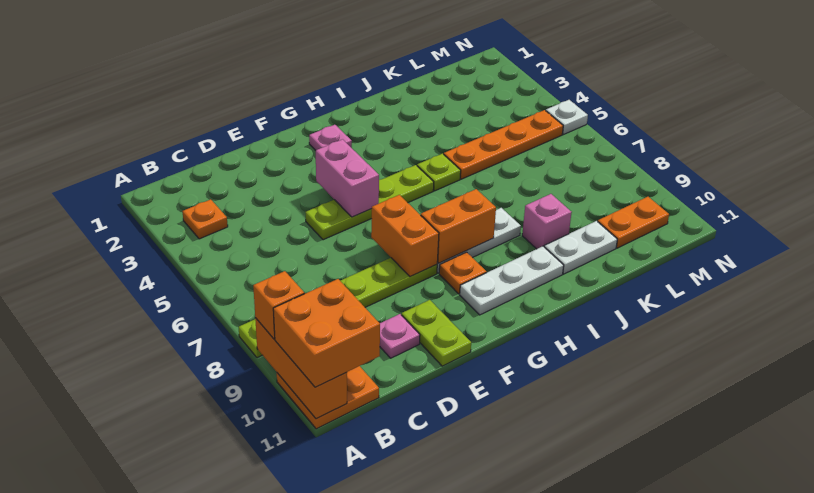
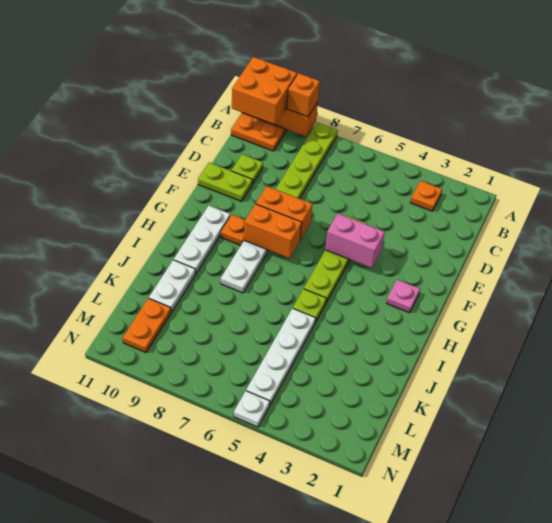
pink 1x1 plate [380,314,420,358] -> lime 1x1 plate [232,154,263,184]
orange 1x2 brick [421,189,496,263] -> orange 1x2 brick turned to [244,204,302,259]
orange 1x4 plate [444,110,563,179] -> white 1x4 plate [246,308,316,405]
pink 1x1 brick [522,194,572,249] -> none

